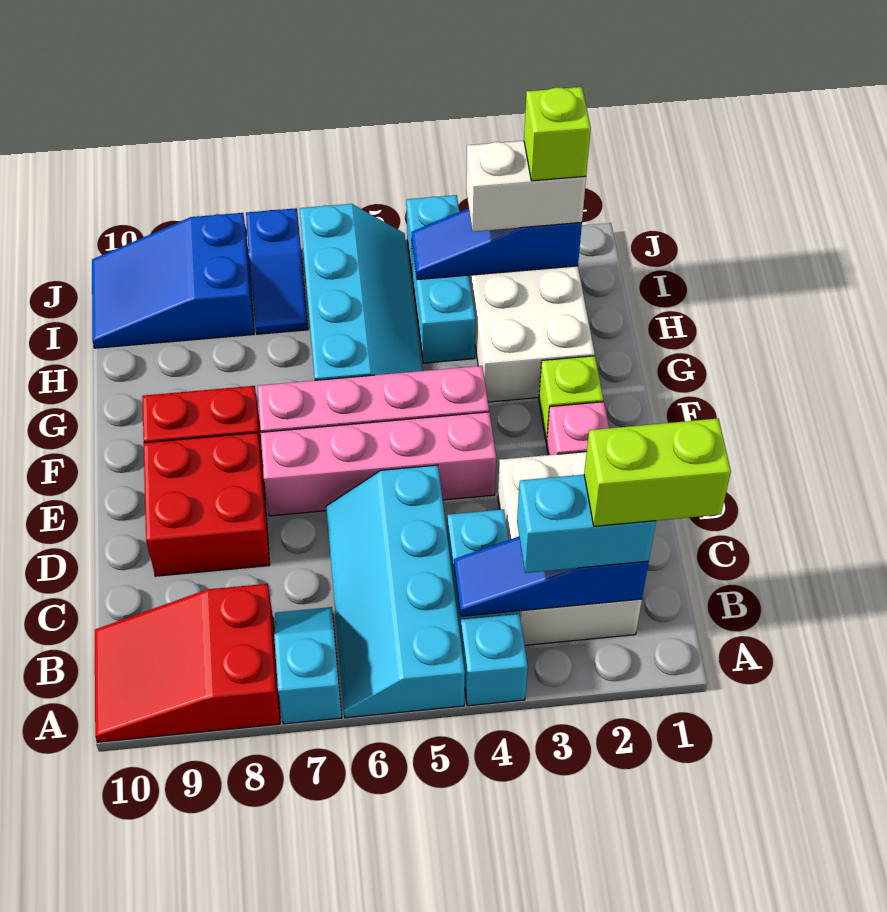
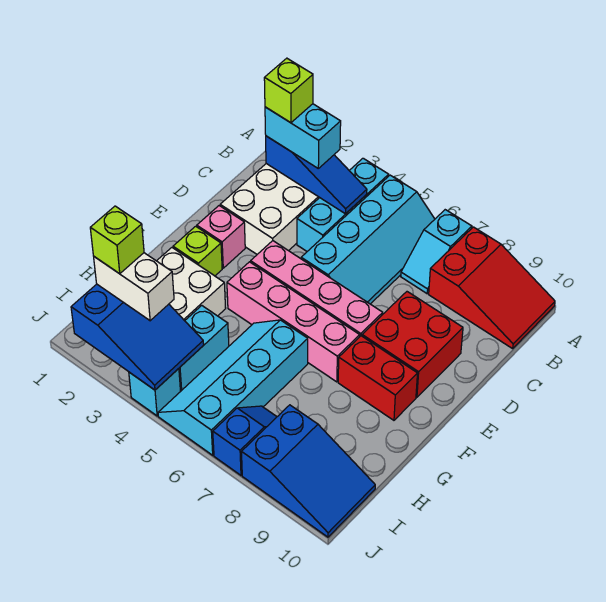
lime 1x2 brick [584,419,731,526] -> lime 1x1 brick [264,58,313,123]
blue 1x3 slope [411,208,582,280] -> blue 2x3 slope [71,284,204,390]

